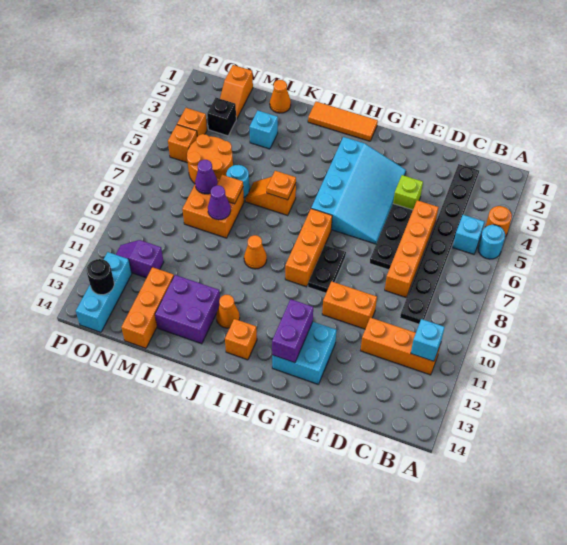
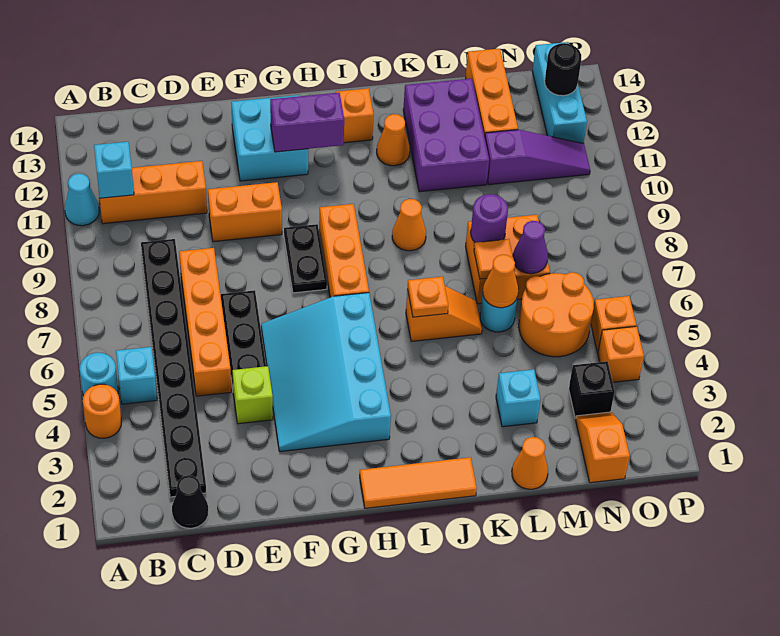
none -> cyan 1x1 cone [65,174,99,226]
none -> black 1x1 cone [172,476,209,528]
purple 1x2 brick [272,299,313,363] -> purple 1x2 brick turned to [270,93,344,152]
purple 2x2 brick [155,275,220,344] -> purple 2x3 brick [403,78,489,192]
none -> orange 1x1 cone [483,255,518,308]
purple 1x1 cone [208,185,231,220] -> purple 1x1 round brick [471,194,508,243]
purple 1x2 slope [116,240,164,278] -> purple 1x3 slope [485,130,590,185]

